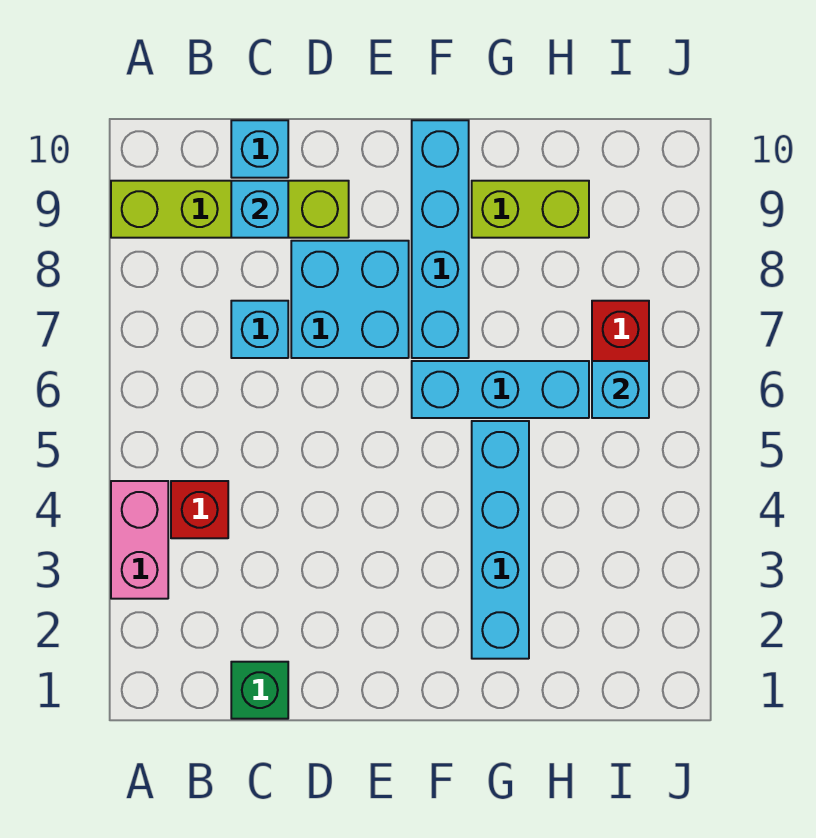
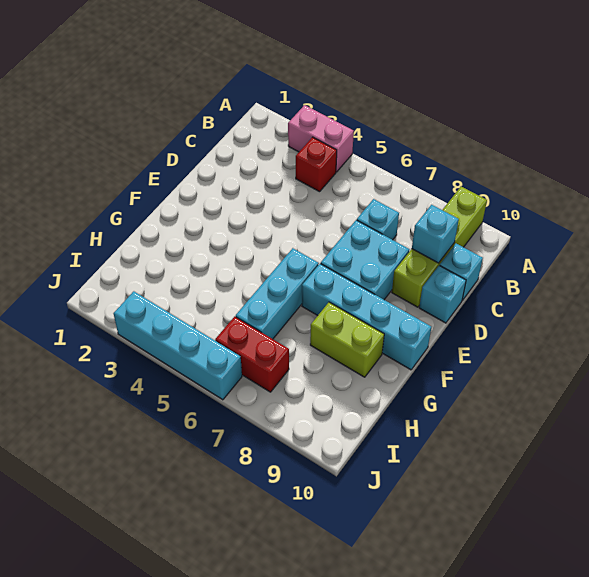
green 1x1 brick [231,662,288,719] -> none
cyan 1x4 brick [472,421,529,659] -> cyan 1x4 brick moved to [114,291,242,400]
lime 1x2 brick [472,181,589,238] -> lime 1x2 brick turned to [310,302,384,377]
cyan 1x1 brick [592,361,649,418] -> cyan 1x1 brick moved to [419,265,466,323]

